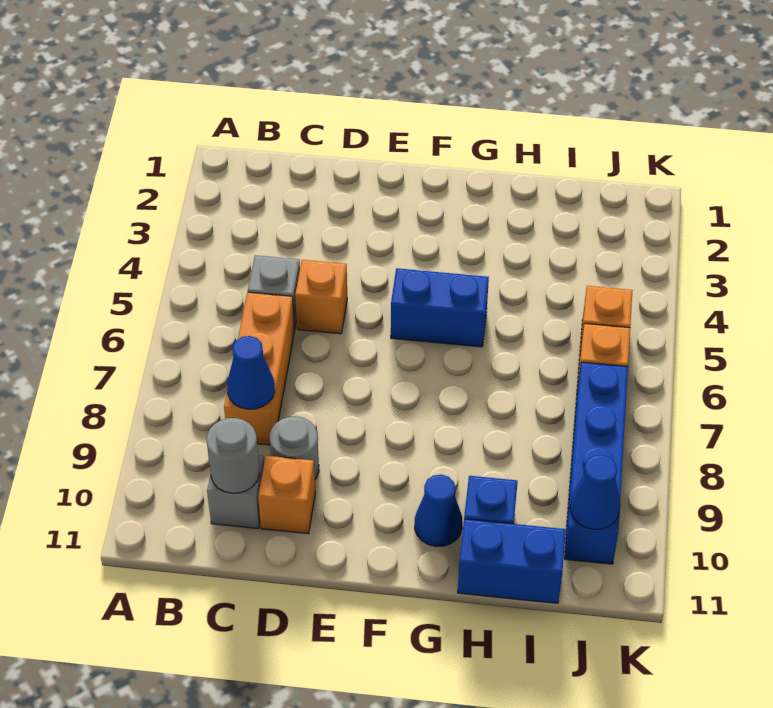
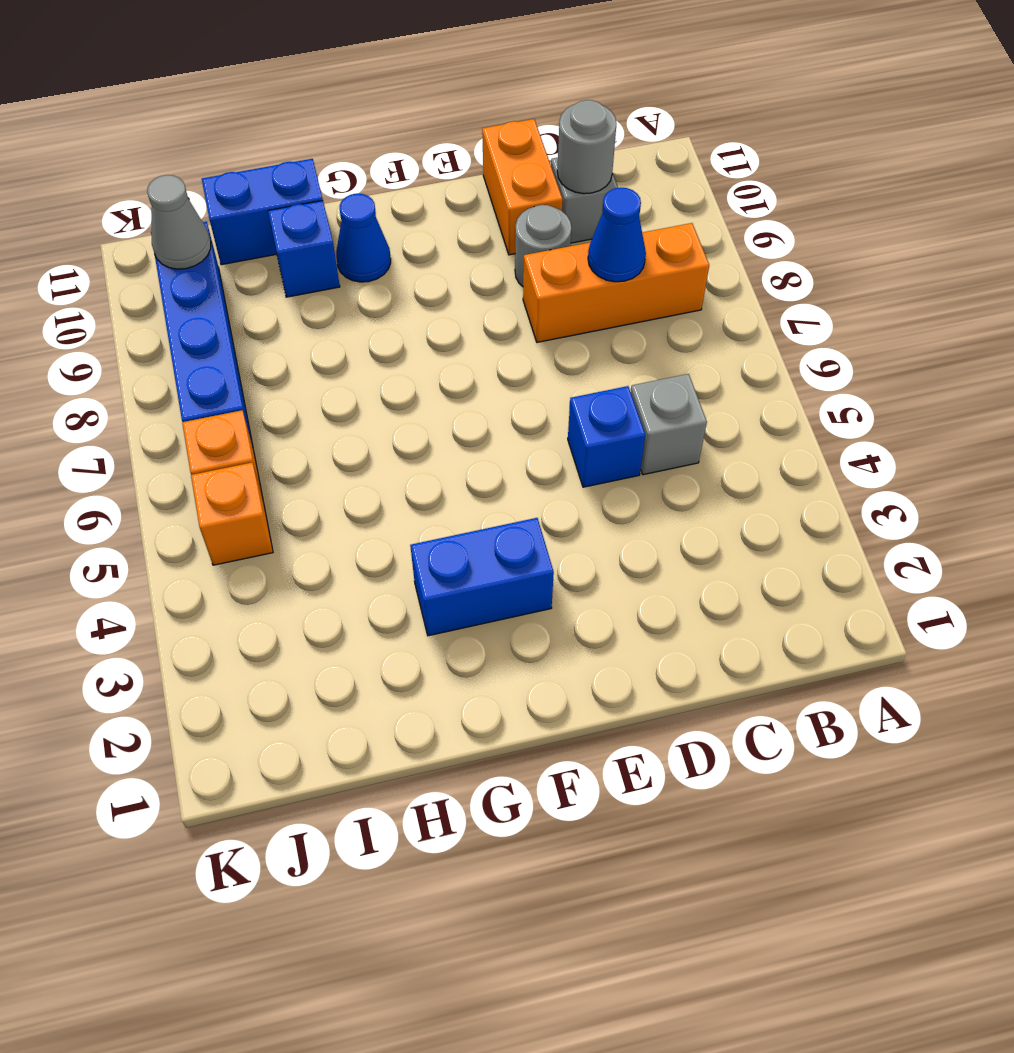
orange 1x3 brick [224,292,295,445] -> orange 1x3 brick turned to [523,223,709,342]
orange 1x1 brick [295,260,347,334] -> blue 1x1 brick [568,386,645,487]
orange 1x1 brick [258,456,315,534] -> orange 1x2 brick [482,119,563,255]
blue 1x2 brick [391,268,489,347] -> blue 1x2 brick moved to [410,518,554,636]
blue 1x1 cone [570,455,621,529] -> grey 1x1 cone [147,175,211,269]

